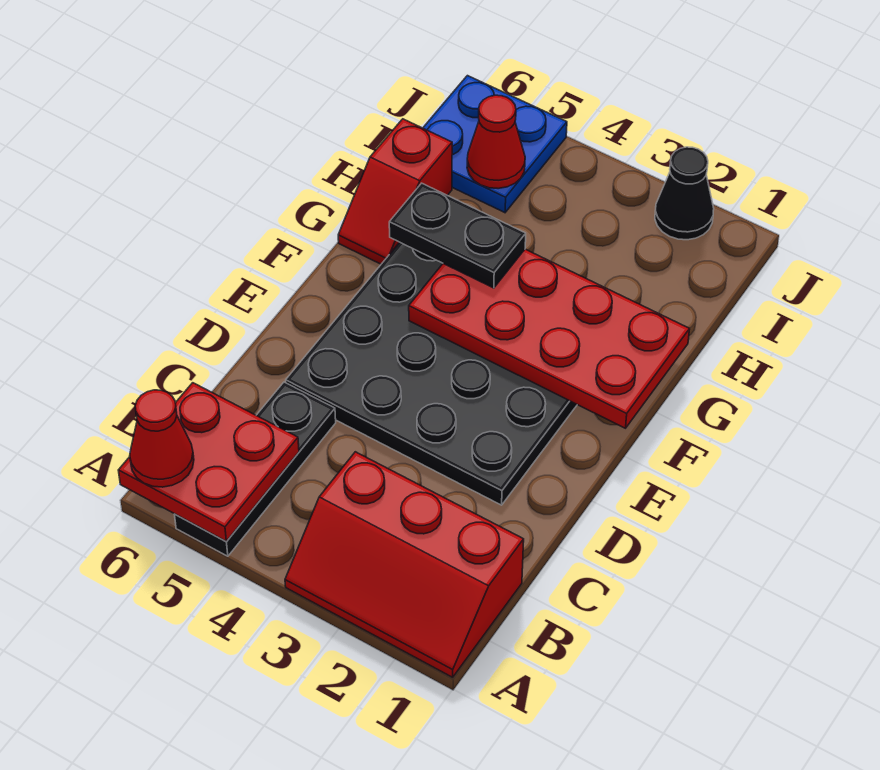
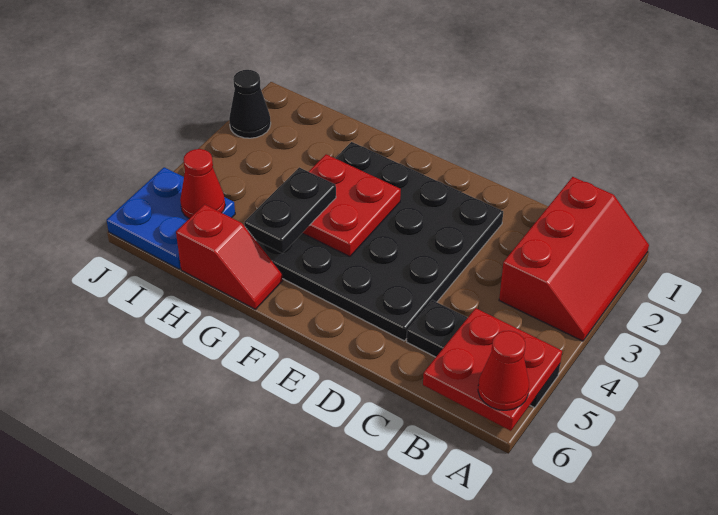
red 2x4 plate [409,249,690,428] -> red 2x2 plate [303,154,401,257]

